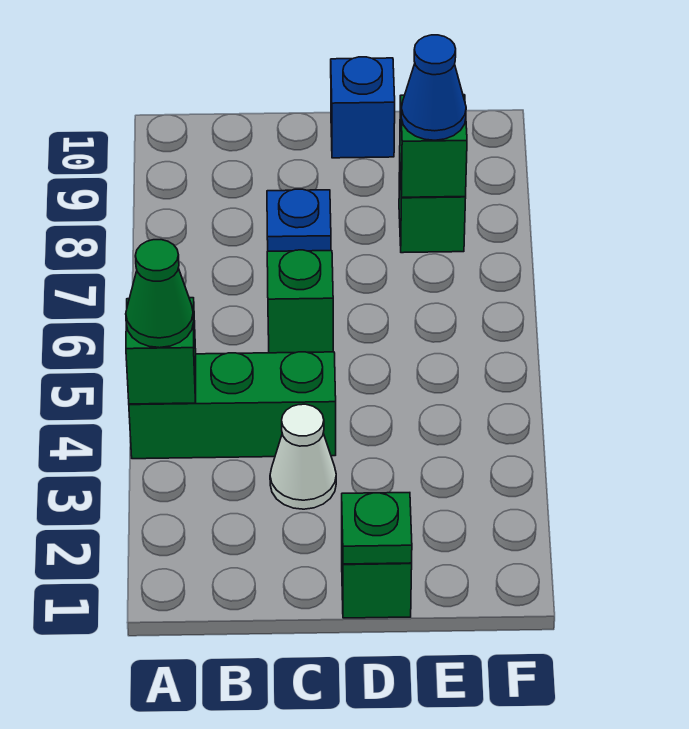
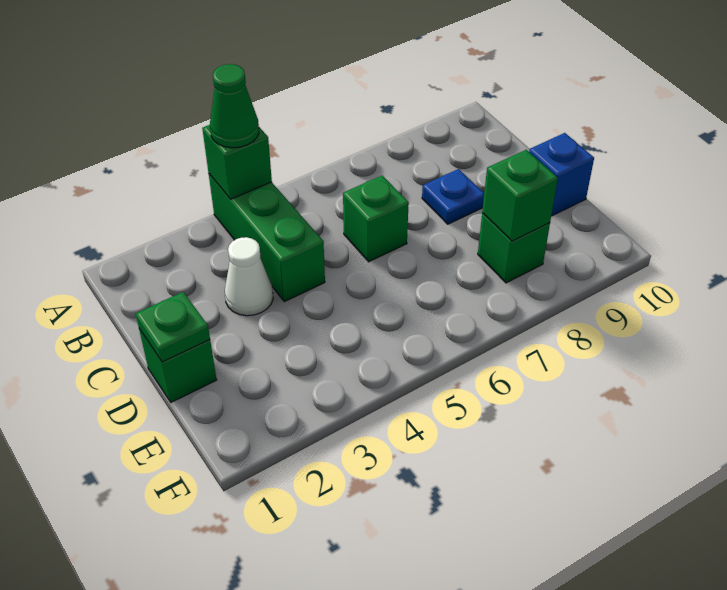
blue 1x1 cone [401,35,466,140] -> none

